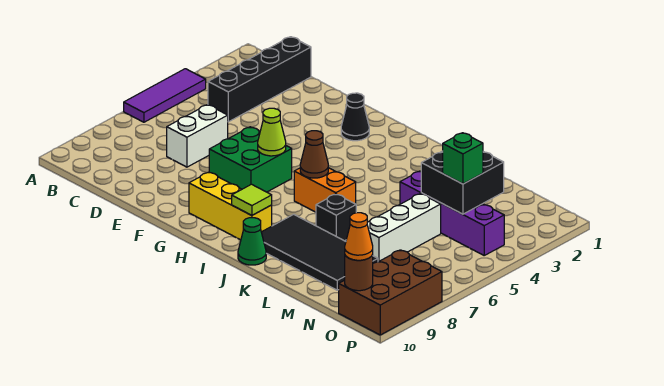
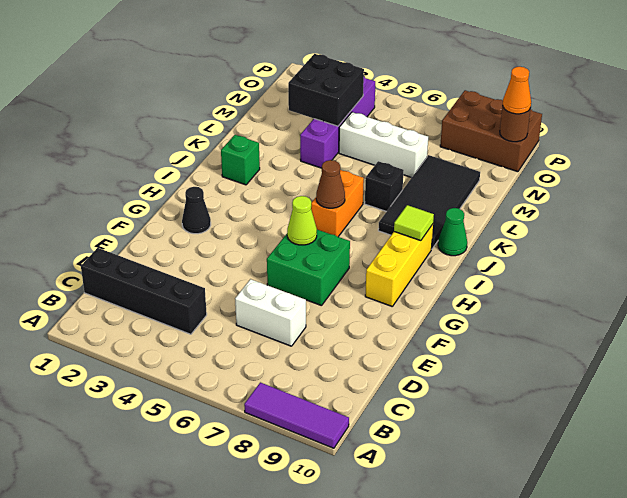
purple 1x3 tile [124,69,206,122] -> purple 1x3 tile moved to [244,382,349,448]
green 1x1 brick [443,133,483,184] -> green 1x1 brick moved to [221,135,260,185]

